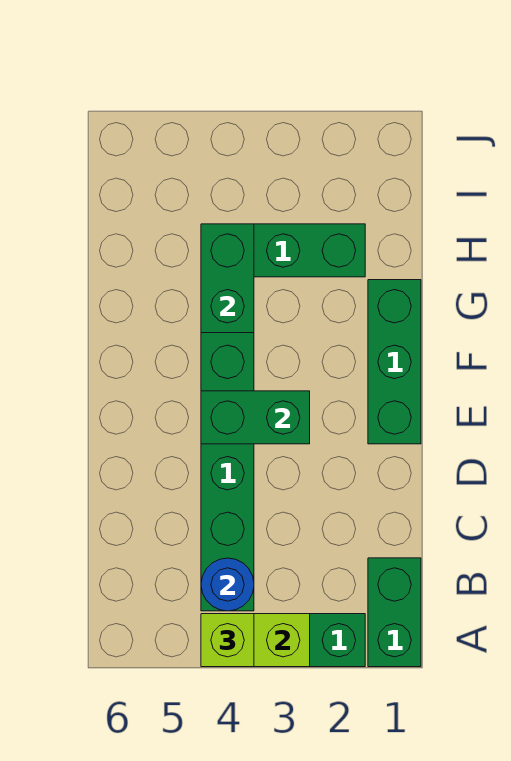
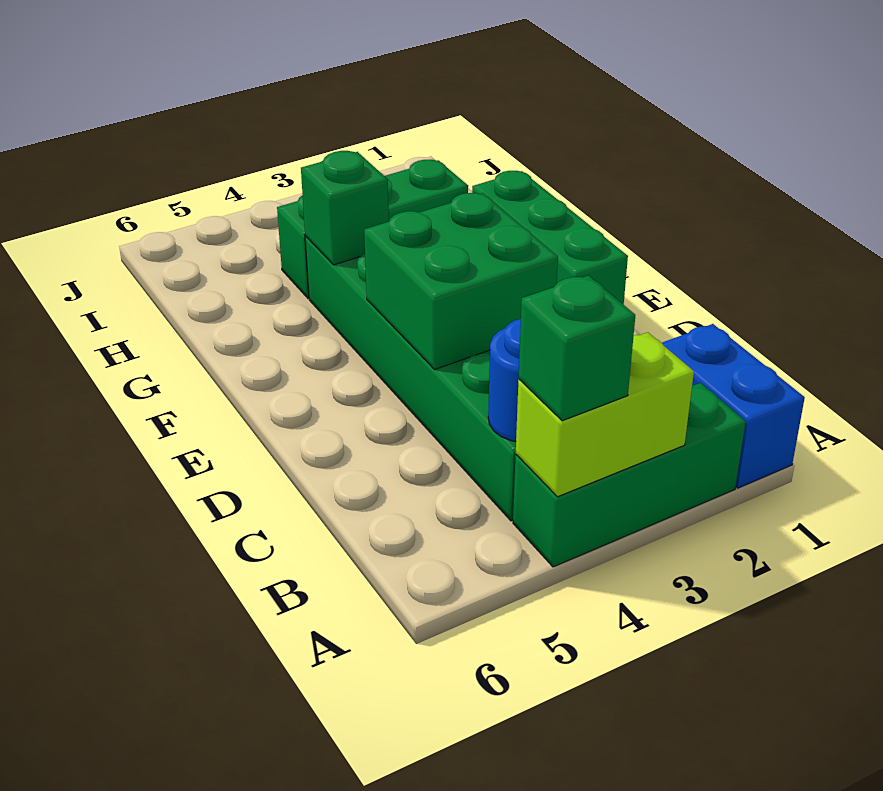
green 1x2 brick [368,558,421,667] -> blue 1x2 brick [662,324,805,488]
lime 1x1 brick [201,614,254,667] -> green 1x1 brick [519,276,635,421]
green 1x2 brick [201,391,310,444] -> green 2x2 brick [364,193,558,369]
green 1x2 brick [201,224,254,333] -> green 1x1 brick [301,151,389,265]

